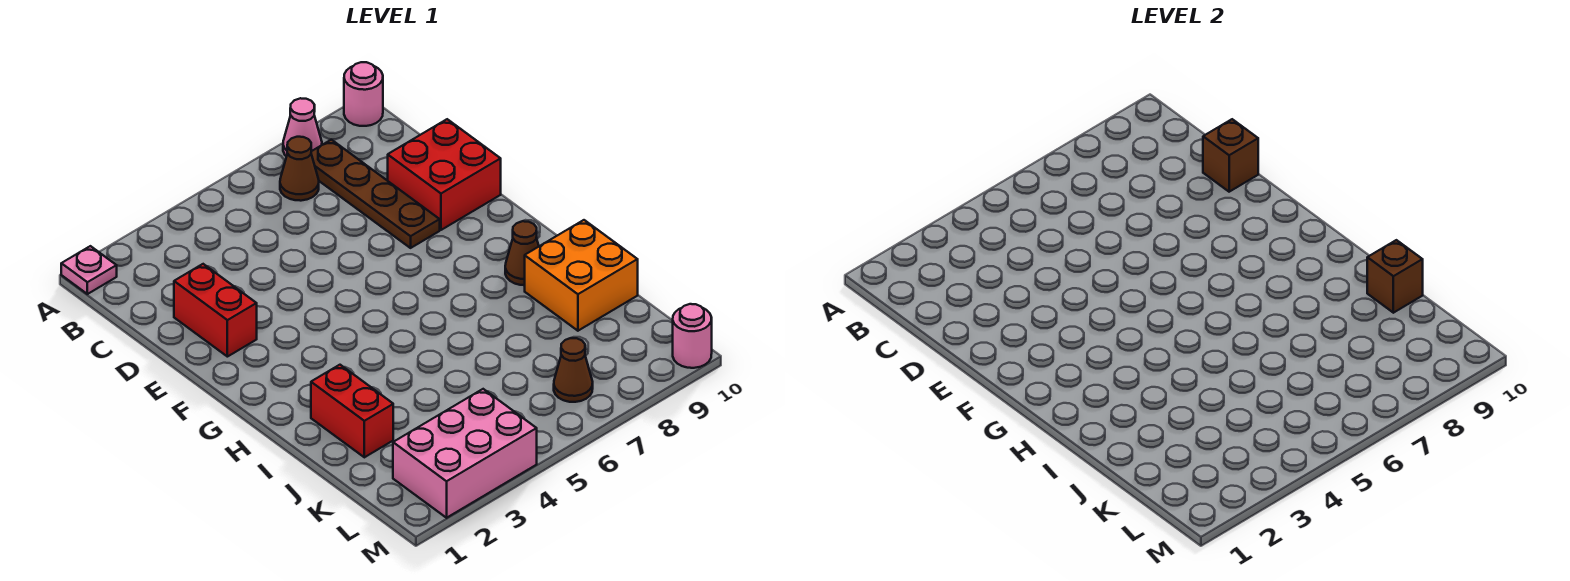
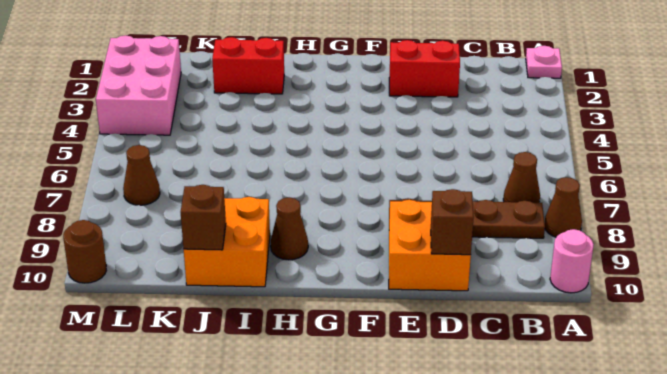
pink 1x1 cone [283,98,322,157] -> brown 1x1 cone [545,177,582,237]
red 2x2 brick [388,119,501,230] -> orange 2x2 brick [389,200,471,291]
pink 1x1 round brick [673,304,712,368] -> brown 1x1 round brick [63,220,106,283]

